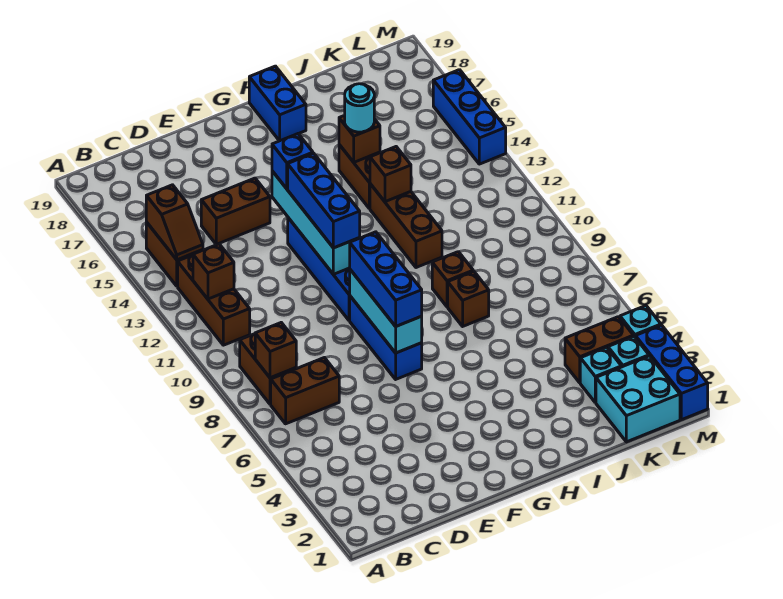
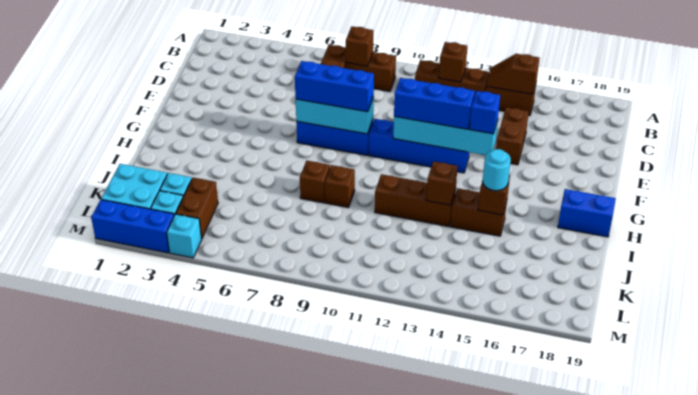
blue 1x3 brick [433,70,506,164] -> none

